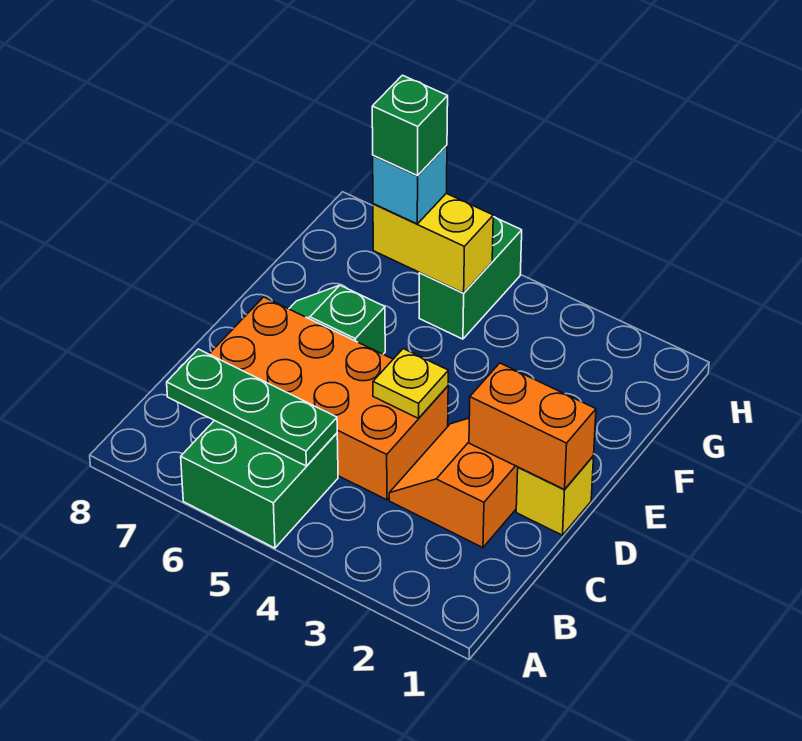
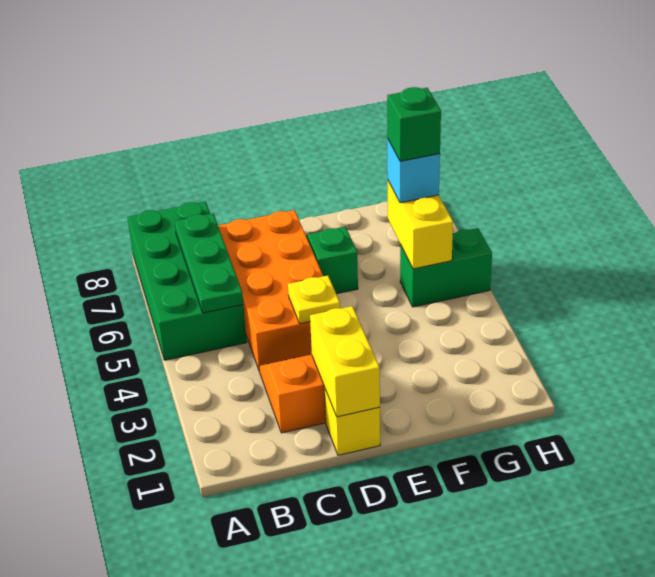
green 2x2 brick [181,420,338,548] -> green 2x4 brick [128,202,247,360]
orange 1x2 brick [469,363,596,489] -> yellow 1x2 brick [310,306,380,417]

